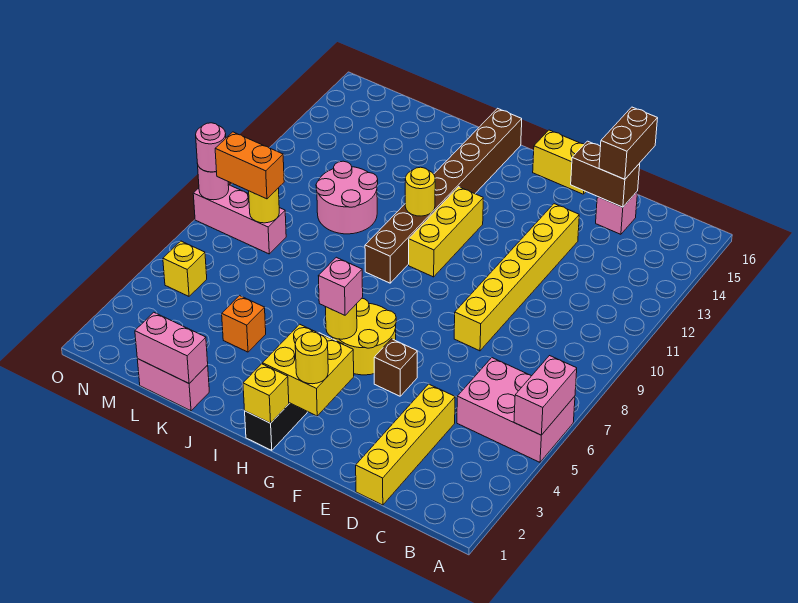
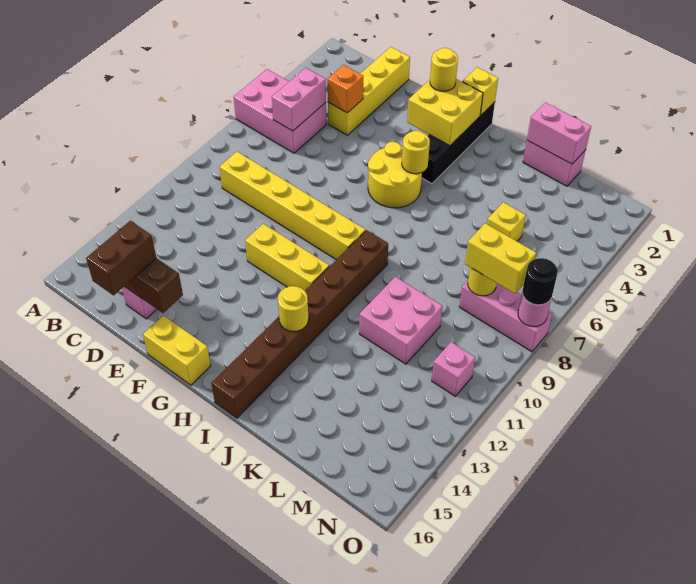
pink 1x2 brick [514,356,577,435] -> pink 1x2 brick moved to [272,68,326,131]
yellow 1x6 brick [454,204,579,351] -> yellow 1x6 brick turned to [220,152,365,260]
brown 1x1 brick [374,339,417,396] -> none
pink 1x1 brick [319,257,363,315] -> pink 1x1 brick moved to [432,342,475,396]
yellow 1x3 brick [409,187,483,277] -> yellow 1x3 brick turned to [245,224,329,291]
yellow 1x1 round brick [405,167,435,216] -> yellow 1x1 round brick moved to [278,286,309,331]
orange 1x1 brick [222,296,266,352] -> orange 1x1 brick moved to [327,65,363,113]
pink 2x2 round brick [316,161,378,234] -> pink 2x2 brick [359,277,443,364]
orange 1x2 brick [215,132,284,199] -> yellow 1x2 brick [465,223,536,294]
yellow 1x1 brick [163,241,207,296] -> yellow 1x1 brick moved to [487,202,526,241]
pink 1x1 round brick [196,123,226,172] -> black 1x1 round brick [522,258,558,305]

